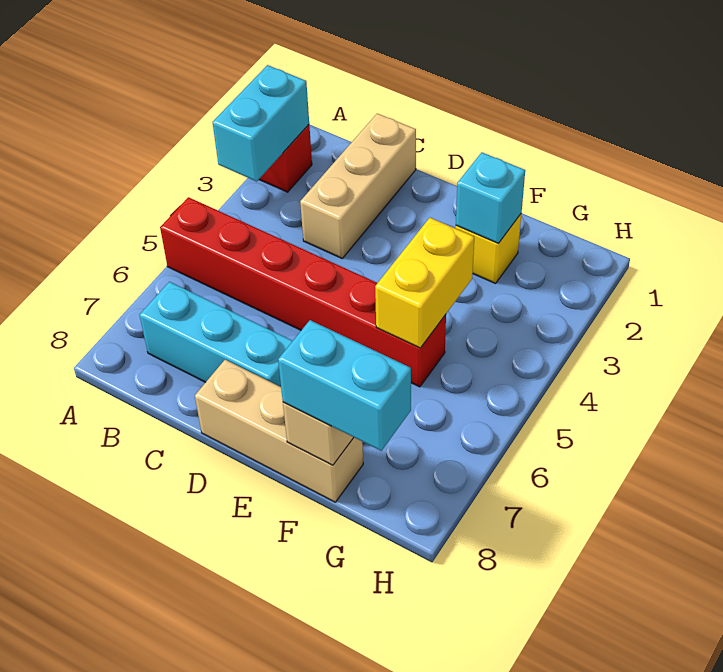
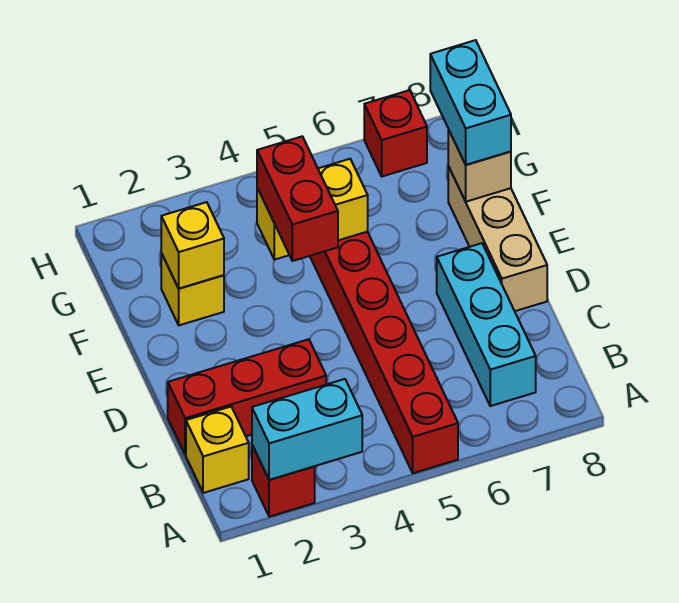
none -> yellow 1x1 brick [186,407,249,493]
tan 1x3 brick [300,113,416,258] -> red 1x3 brick [168,339,326,455]
none -> red 1x2 brick [257,136,338,261]
cyan 1x1 brick [456,152,525,244] -> yellow 1x1 brick [161,202,224,289]
none -> red 1x1 brick [364,90,427,176]

